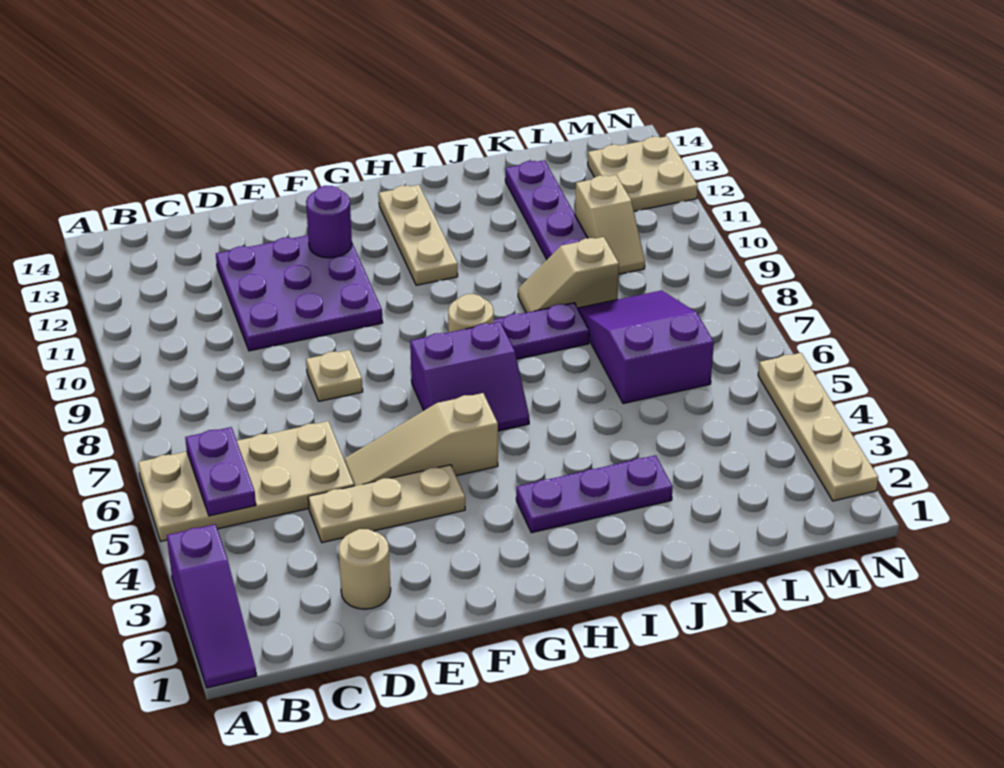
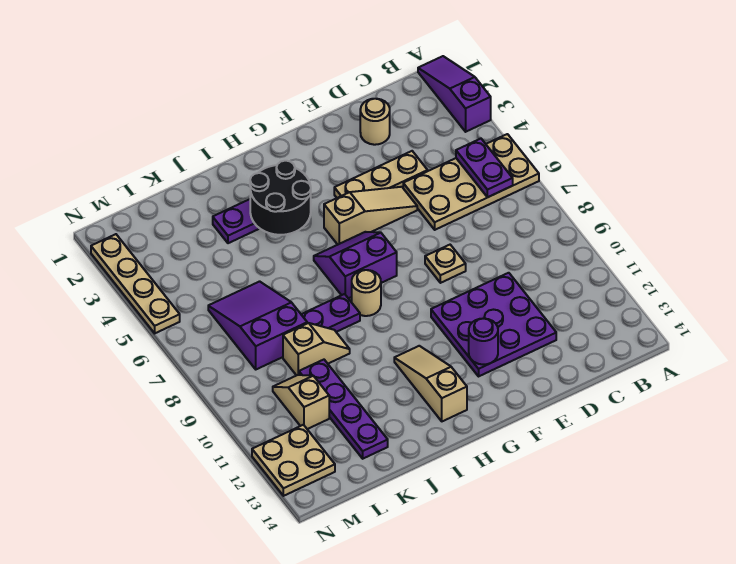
none -> black 2x2 round brick [250,161,311,235]
tan 1x3 plate [379,185,458,285] -> tan 1x3 slope [394,346,467,421]
purple 2x3 slope [578,290,714,404] -> purple 2x3 slope turned to [208,281,307,369]

